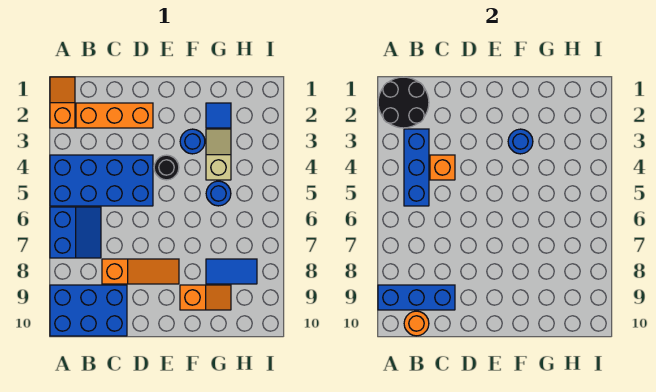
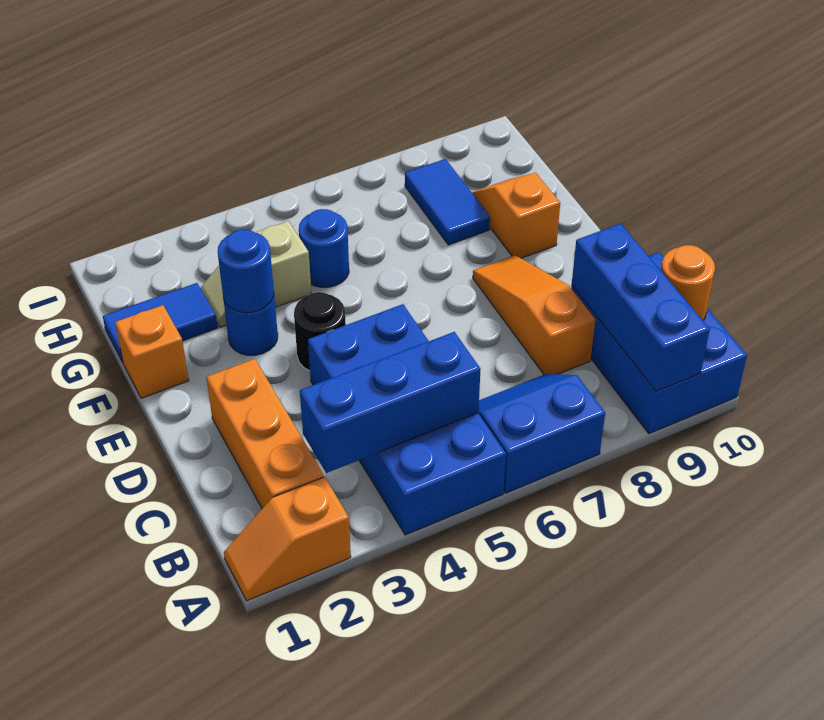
black 2x2 round brick [378,77,429,128] -> none
orange 1x1 brick [430,155,455,180] -> orange 1x1 brick moved to [115,305,189,398]
blue 1x1 tile [206,103,231,128] -> blue 1x2 tile [103,283,217,362]

